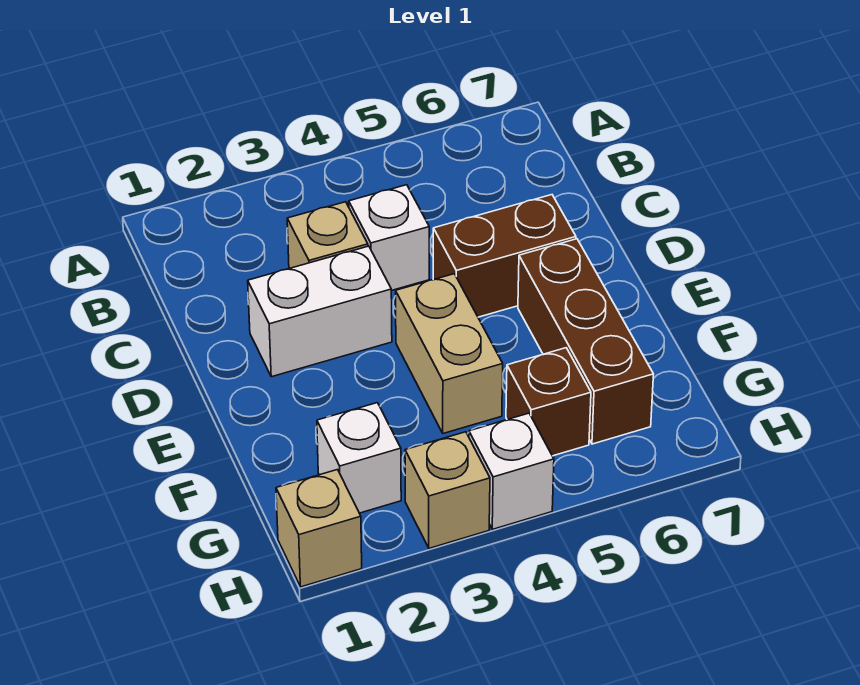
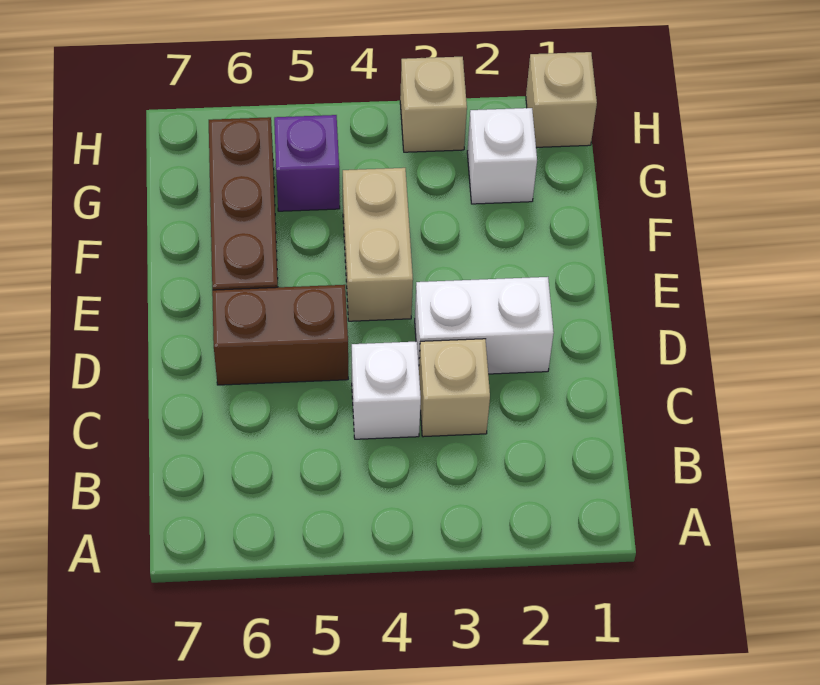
brown 1x1 brick [506,348,591,456] -> purple 1x1 brick [274,115,340,211]
white 1x1 brick [469,413,554,529] -> none

